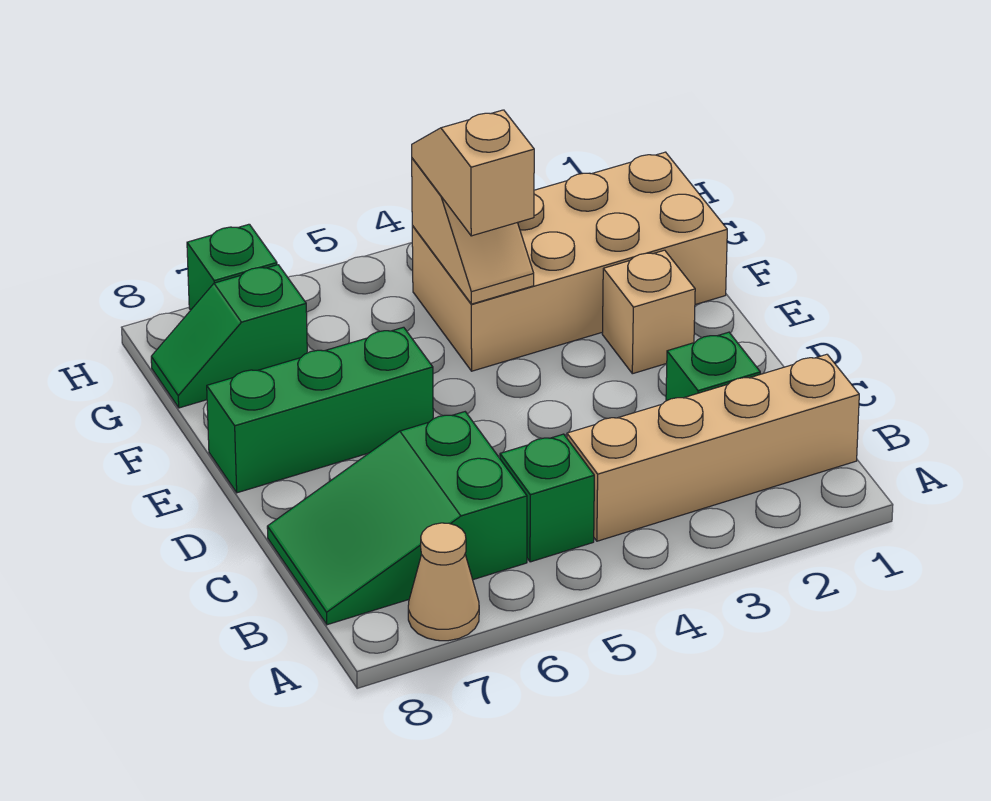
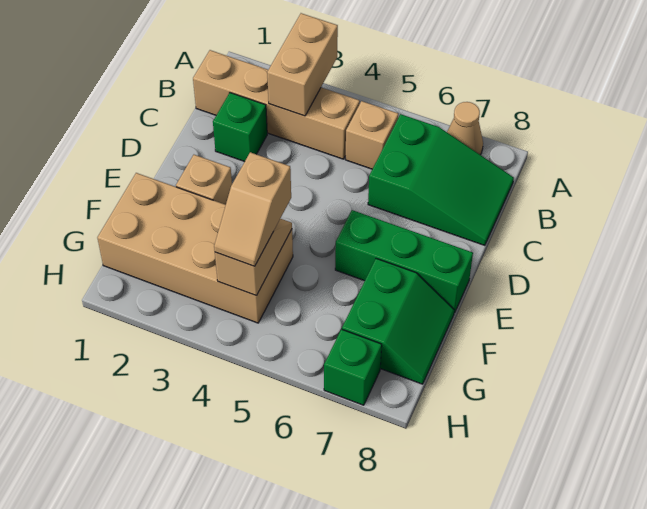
none -> tan 1x2 brick [267,13,338,116]
green 1x1 brick [500,434,594,562] -> tan 1x1 brick [345,101,398,169]
green 1x2 slope [151,265,307,408] -> green 2x2 slope [342,259,454,384]

